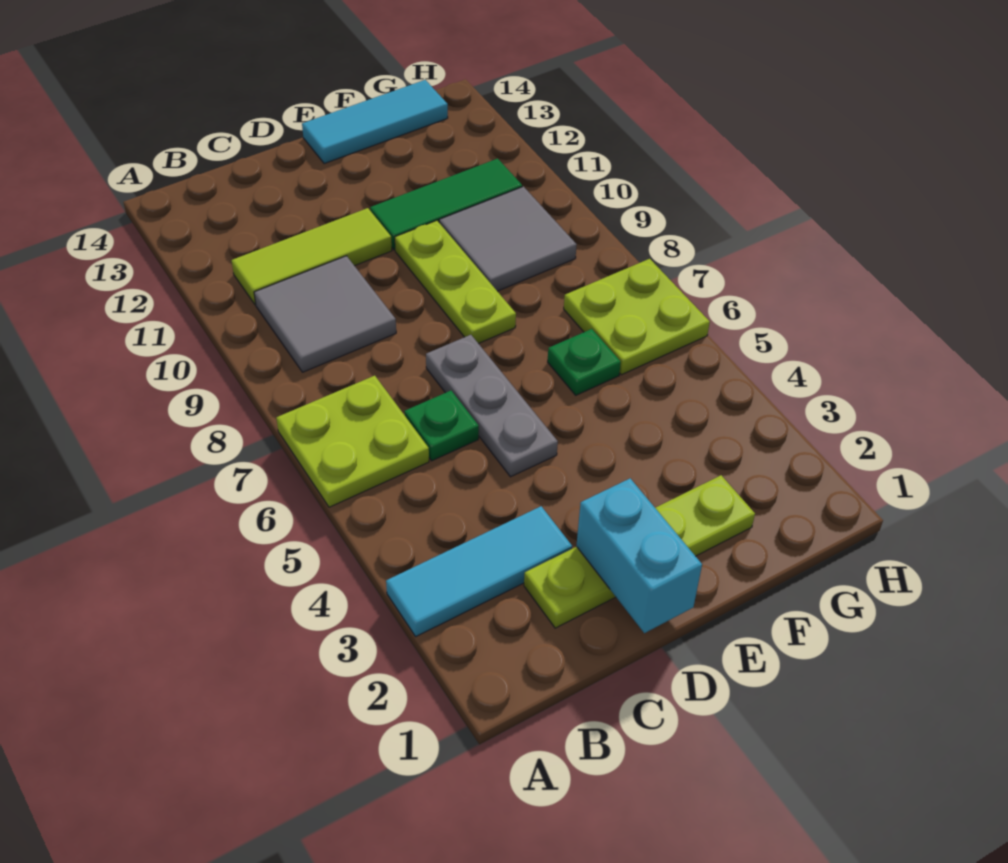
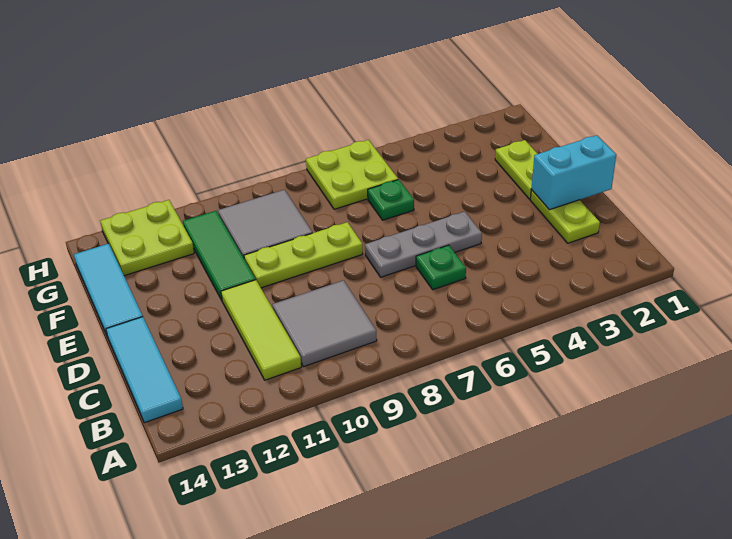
cyan 1x3 tile [386,506,572,636] -> cyan 1x3 tile moved to [106,317,183,423]
lime 2x2 plate [276,376,429,507] -> lime 2x2 plate moved to [100,200,194,276]

